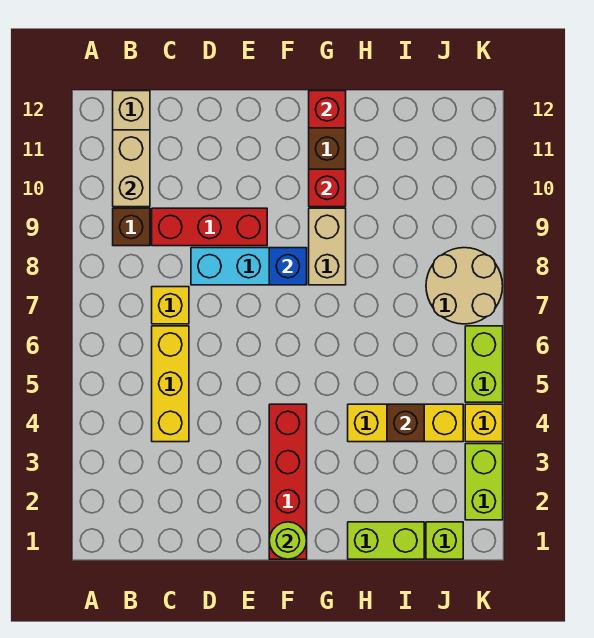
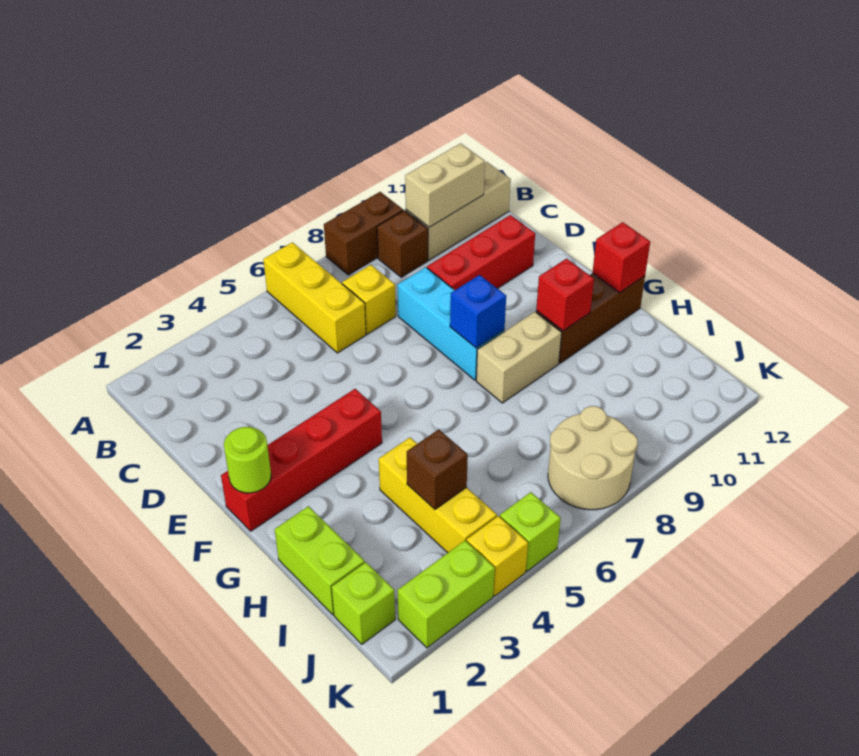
none -> brown 1x2 brick [324,192,403,275]
yellow 1x3 brick [152,326,189,442] -> yellow 1x3 brick turned to [263,242,366,353]
red 1x3 brick [152,208,267,246] -> red 1x3 brick turned to [427,215,535,290]
lime 1x2 brick [465,326,503,402] -> lime 1x1 brick [500,492,561,571]

